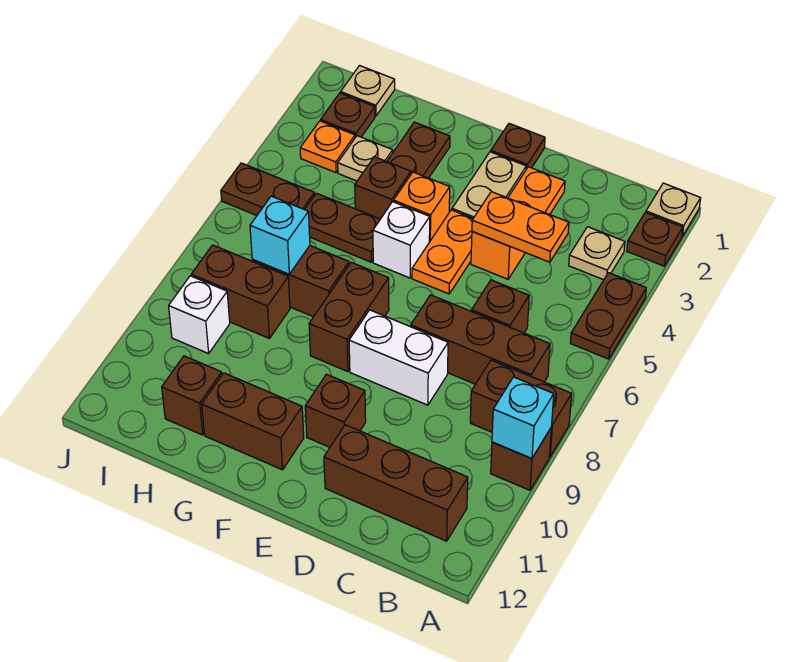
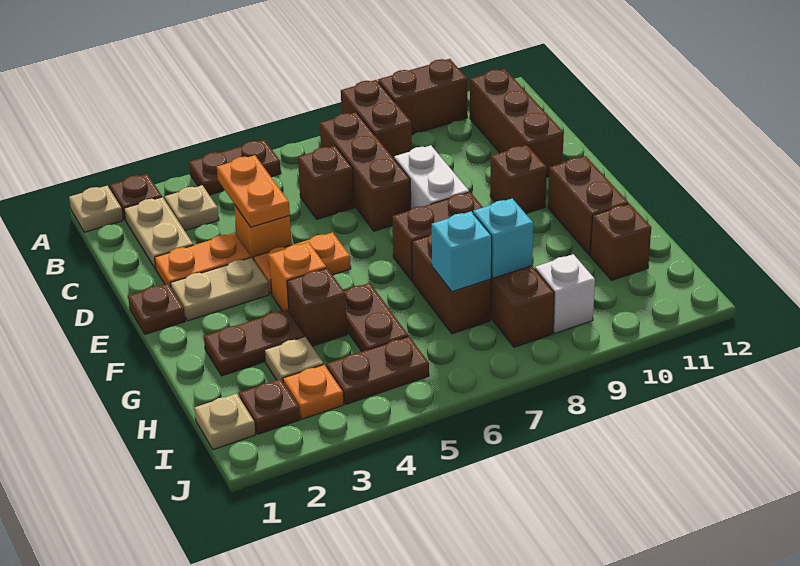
brown 1x1 brick [491,428,551,490] -> brown 1x2 brick [378,59,467,135]
cyan 1x1 brick [492,377,554,459] -> cyan 1x1 brick moved to [473,198,533,278]
none -> tan 1x2 plate [124,197,193,269]
white 1x1 brick [373,202,430,278] -> none
brown 1x2 plate [221,163,315,215] -> brown 1x2 plate turned to [326,336,429,404]

